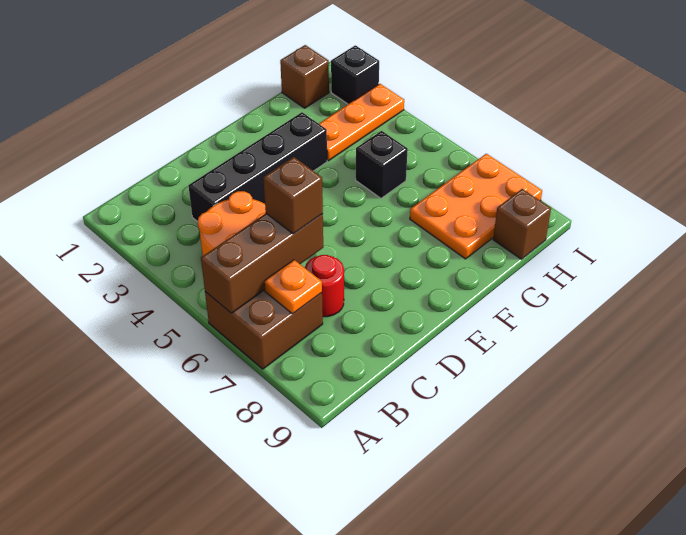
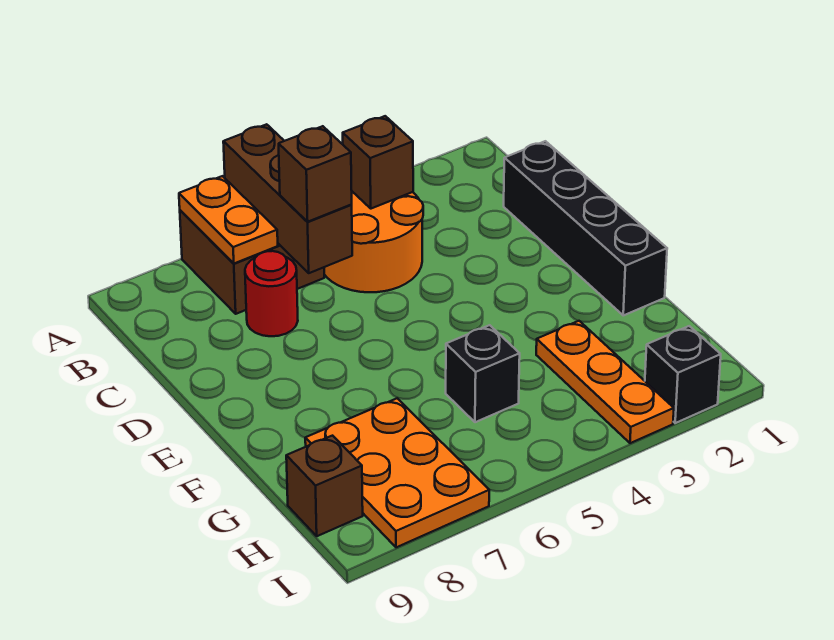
orange 1x1 plate [264,260,322,314] -> orange 1x2 plate [179,176,278,263]
black 1x4 brick [188,112,327,222] -> black 1x4 brick moved to [504,141,667,315]
brown 1x1 brick [280,45,329,108] -> brown 1x1 brick moved to [343,116,413,209]

